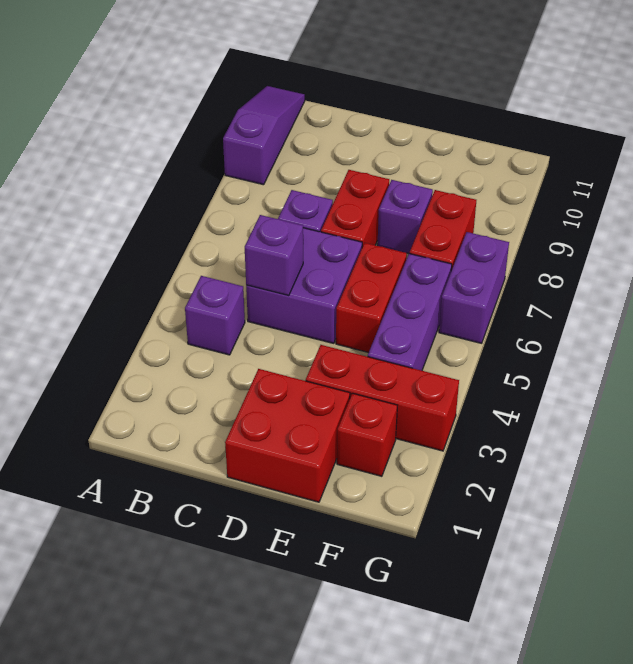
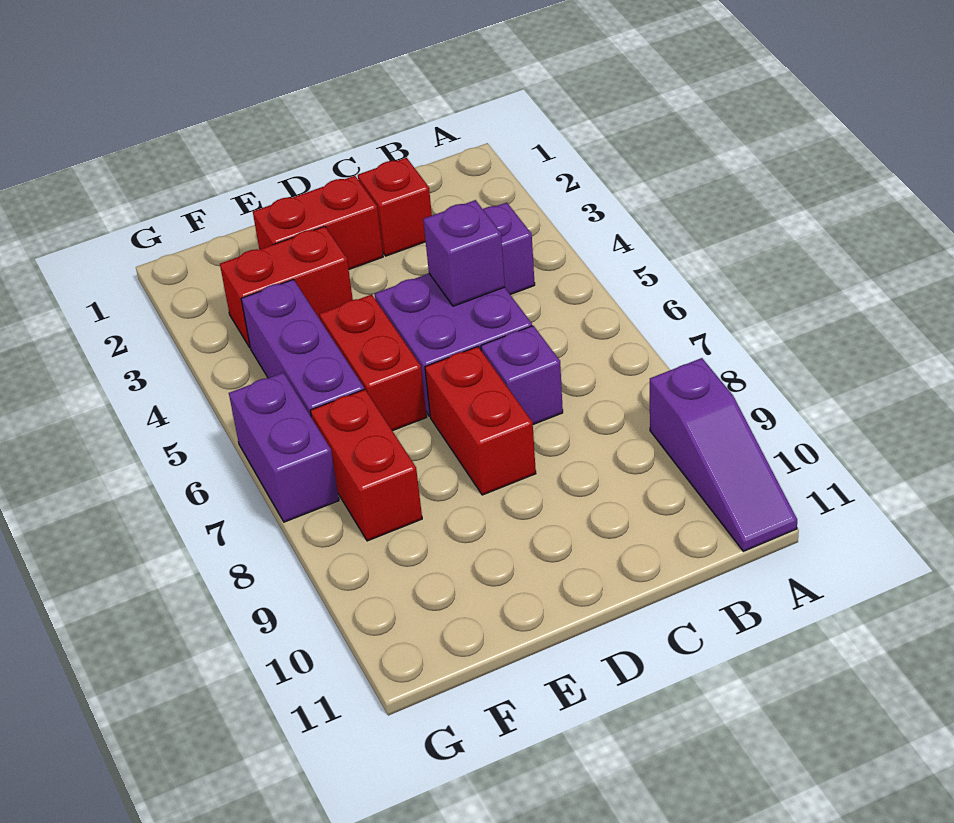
red 2x2 brick [225,369,350,502] -> red 1x2 brick [253,176,383,269]
red 1x3 brick [306,345,459,451] -> red 1x2 brick [220,226,353,347]
purple 1x1 brick [377,180,433,254] -> none
red 1x1 brick [337,393,397,476] -> red 1x1 brick moved to [358,158,432,256]

